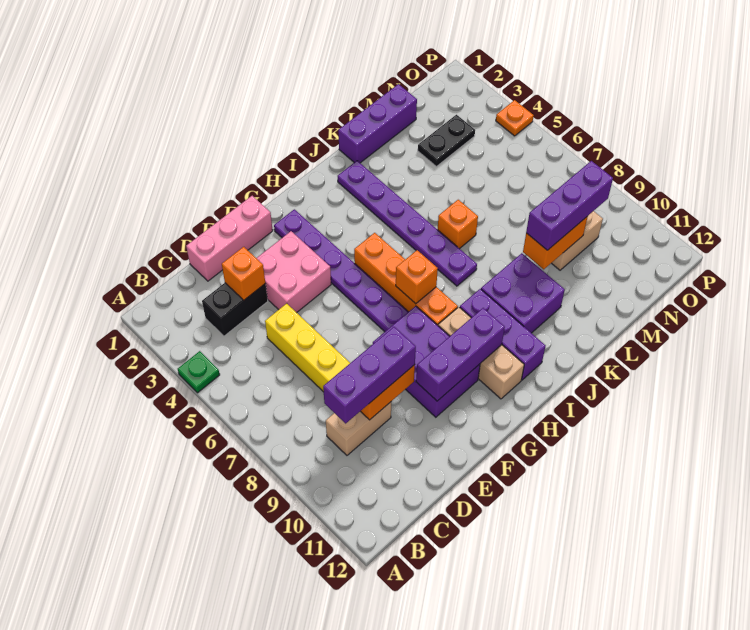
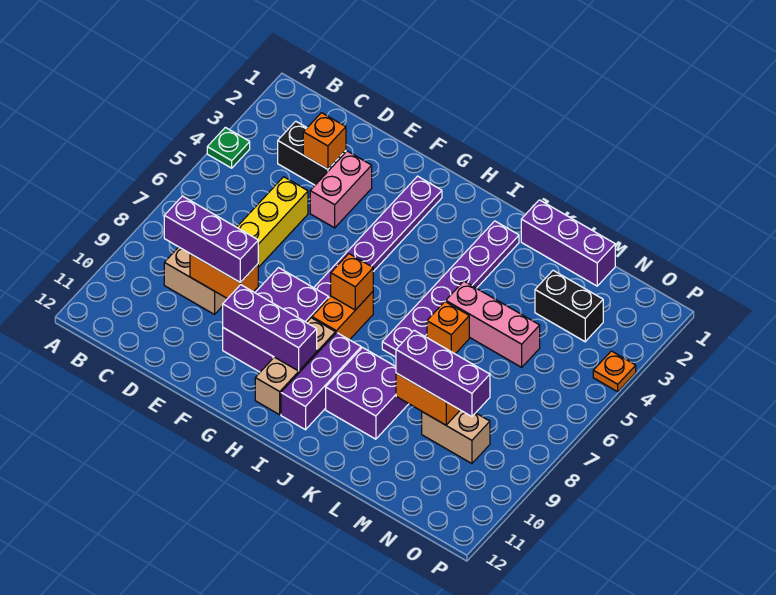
pink 1x3 brick [186,196,273,281] -> pink 1x3 brick moved to [445,281,540,367]
pink 2x2 brick [257,231,331,313] -> pink 1x2 brick [310,151,372,228]
orange 1x4 brick [354,233,458,325] -> orange 1x2 brick [312,292,373,340]
black 1x2 plate [418,115,475,166] -> black 1x2 brick [535,270,603,342]

